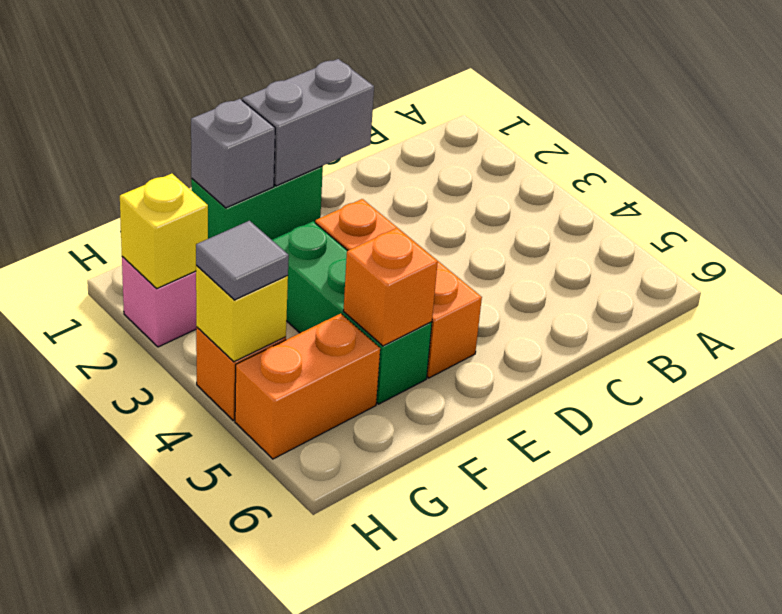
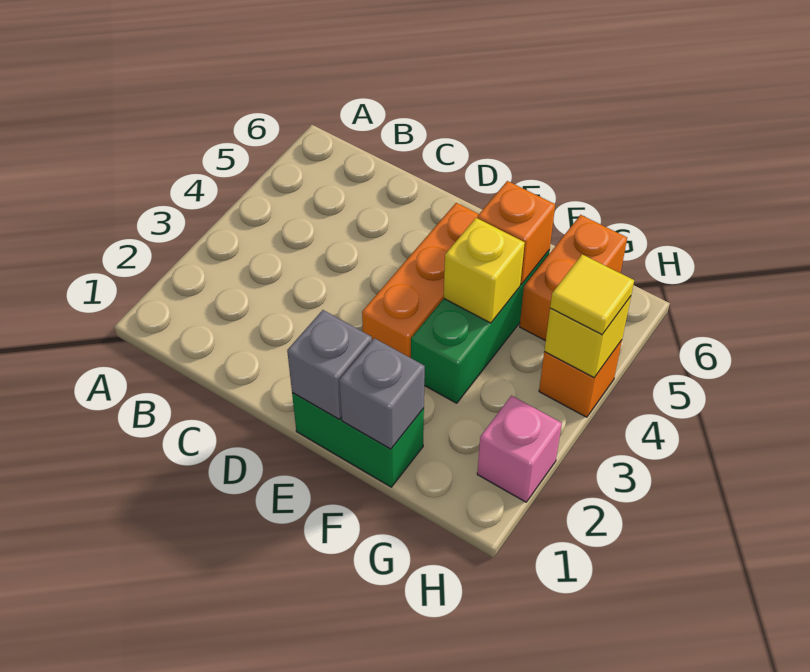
grey 1x2 brick [242,59,374,186] -> grey 1x1 brick [287,310,372,419]
orange 1x2 brick [235,314,380,459] -> orange 1x2 brick turned to [520,215,627,341]
yellow 1x1 brick [120,174,208,288] -> yellow 1x1 brick moved to [444,218,525,323]
grey 1x1 tile [196,221,289,300] -> yellow 1x1 tile [550,254,634,335]

